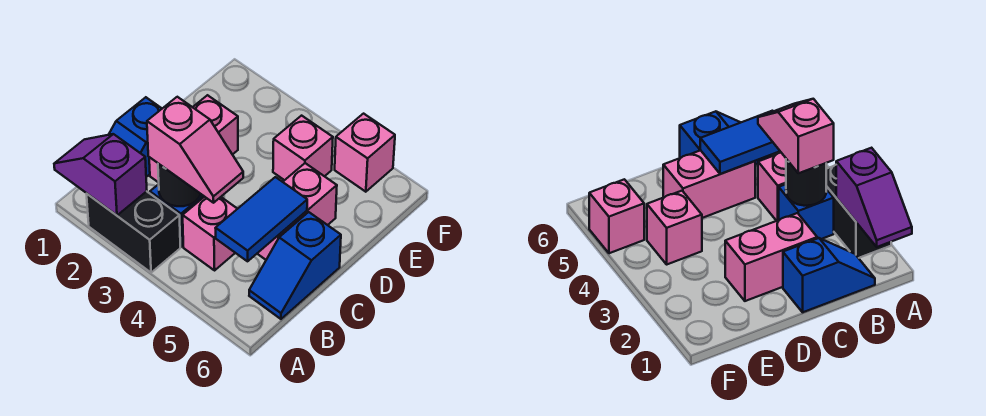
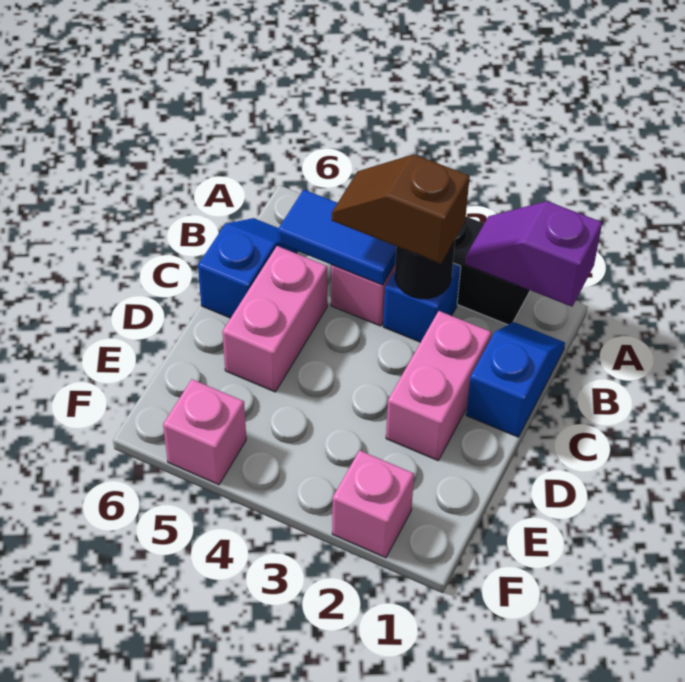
purple 1x2 slope [54,134,147,215] -> purple 1x2 slope turned to [465,201,602,307]
pink 1x2 slope [147,97,243,203] -> brown 1x2 slope [332,154,470,264]
blue 1x2 tile [216,177,307,261] -> blue 1x2 tile turned to [278,190,396,285]
pink 1x1 brick [273,116,333,180] -> pink 1x1 brick moved to [332,450,414,558]

